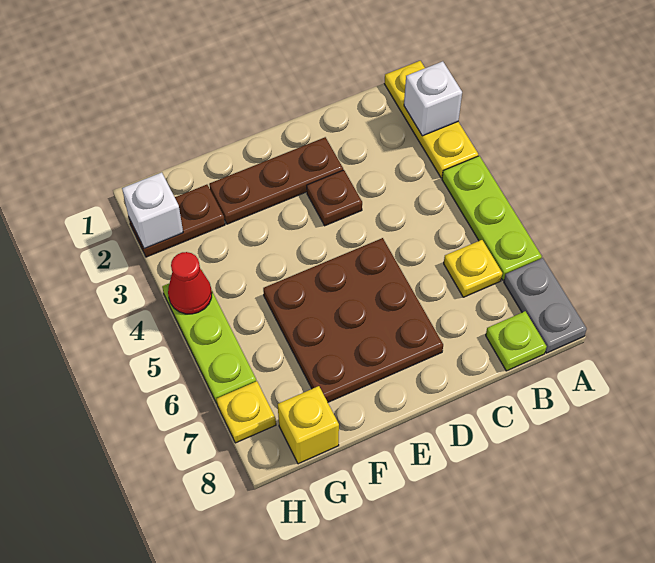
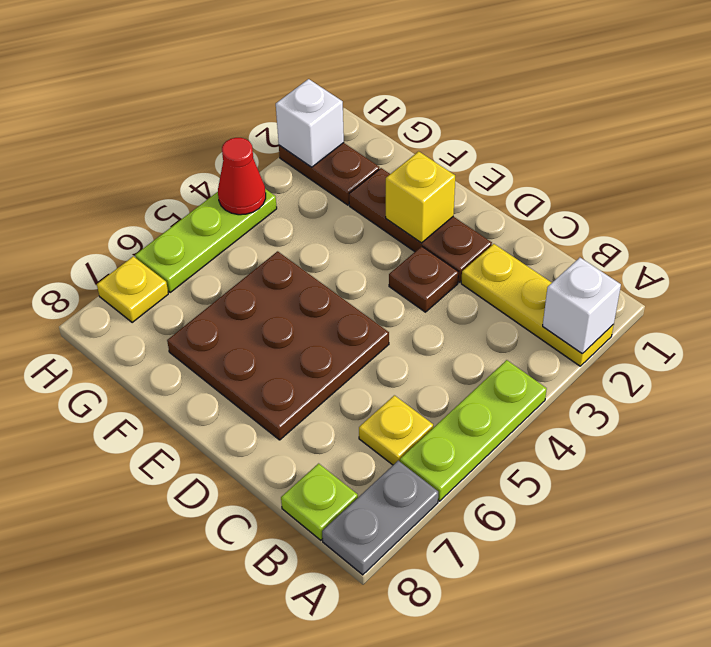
yellow 1x3 plate [384,61,478,178] -> yellow 1x3 plate turned to [461,244,614,366]
yellow 1x1 brick [278,386,339,464] -> yellow 1x1 brick moved to [386,151,455,243]

